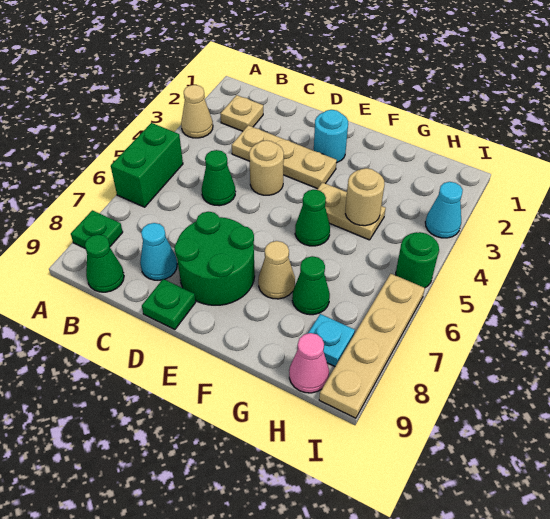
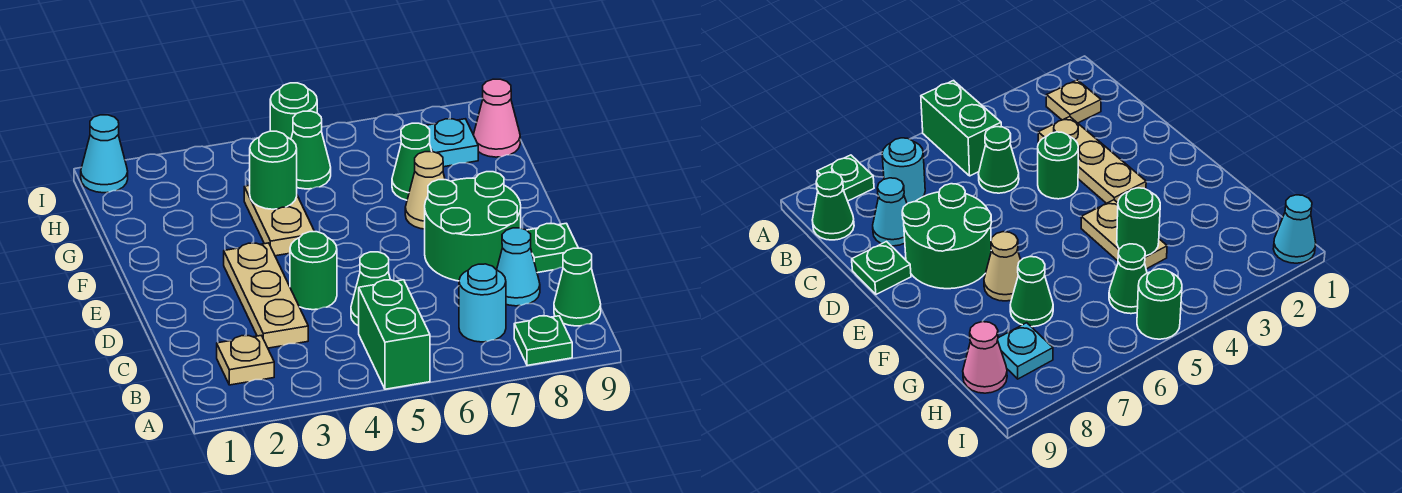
tan 1x1 cone [181,85,213,138] -> none
green 1x2 brick [111,123,183,207] -> green 1x2 brick turned to [359,280,430,389]
tan 1x1 round brick [249,140,284,195] -> green 1x1 round brick [290,232,337,310]
cyan 1x1 round brick [314,110,348,163] -> cyan 1x1 round brick moved to [459,264,506,342]
green 1x1 cone [295,190,330,246] -> green 1x1 cone moved to [291,111,331,189]
tan 1x1 round brick [345,168,385,226] -> green 1x1 round brick [250,131,297,209]
cyan 1x1 cone [425,182,463,238] -> cyan 1x1 cone moved to [81,115,128,193]
tan 1x4 plate [319,274,425,418] -> none

